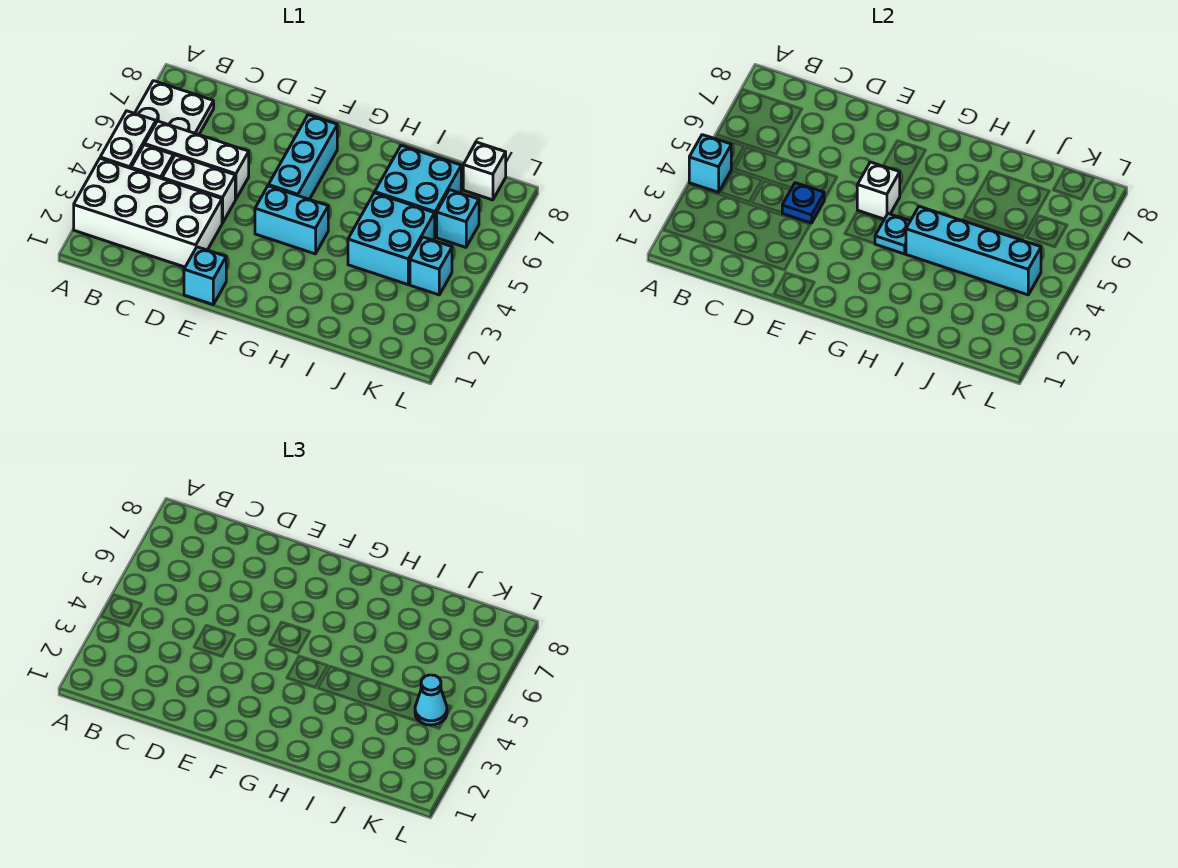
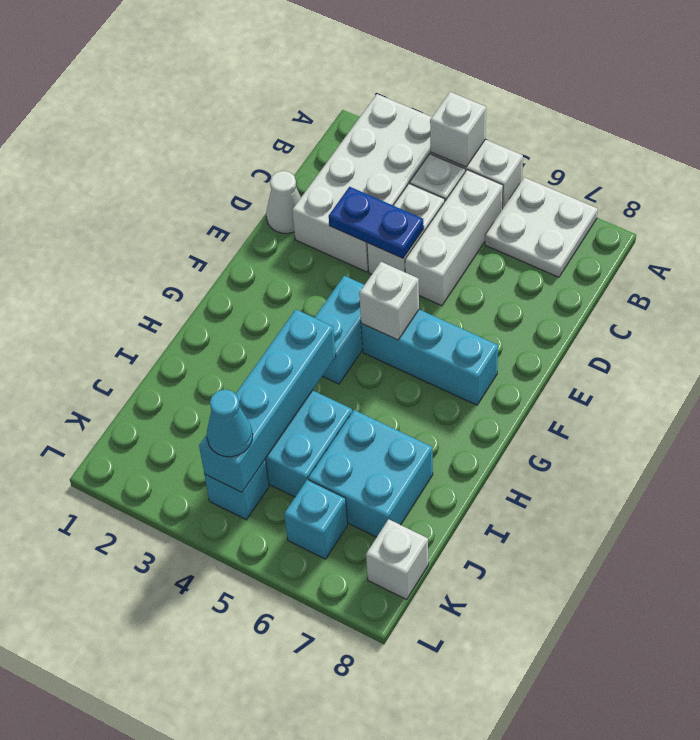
cyan 1x1 brick [689,135,732,192] -> white 1x1 brick [430,92,486,167]
none -> white 1x1 cone [266,171,301,233]
blue 1x1 plate [782,183,824,223] -> blue 1x2 plate [329,187,424,258]
cyan 1x1 brick [184,247,226,304] -> none
cyan 1x1 plate [875,214,910,254] -> none

